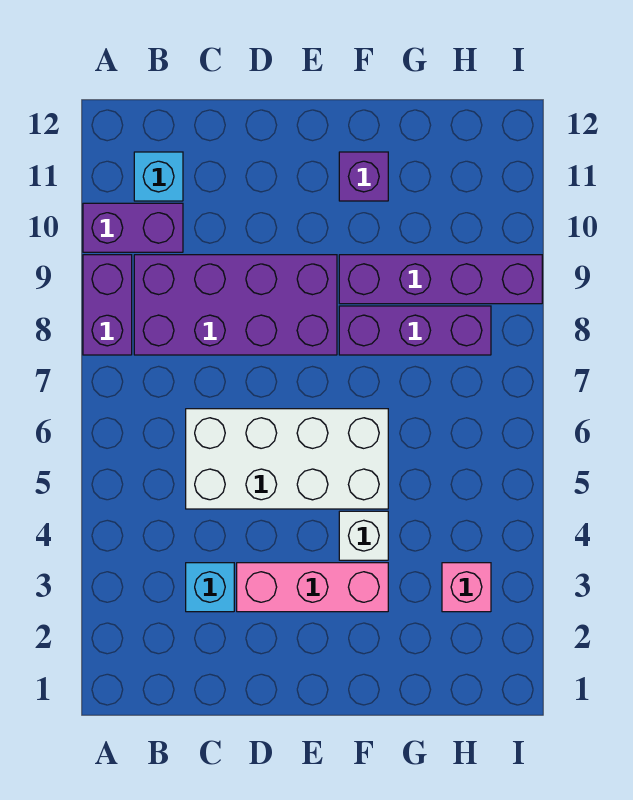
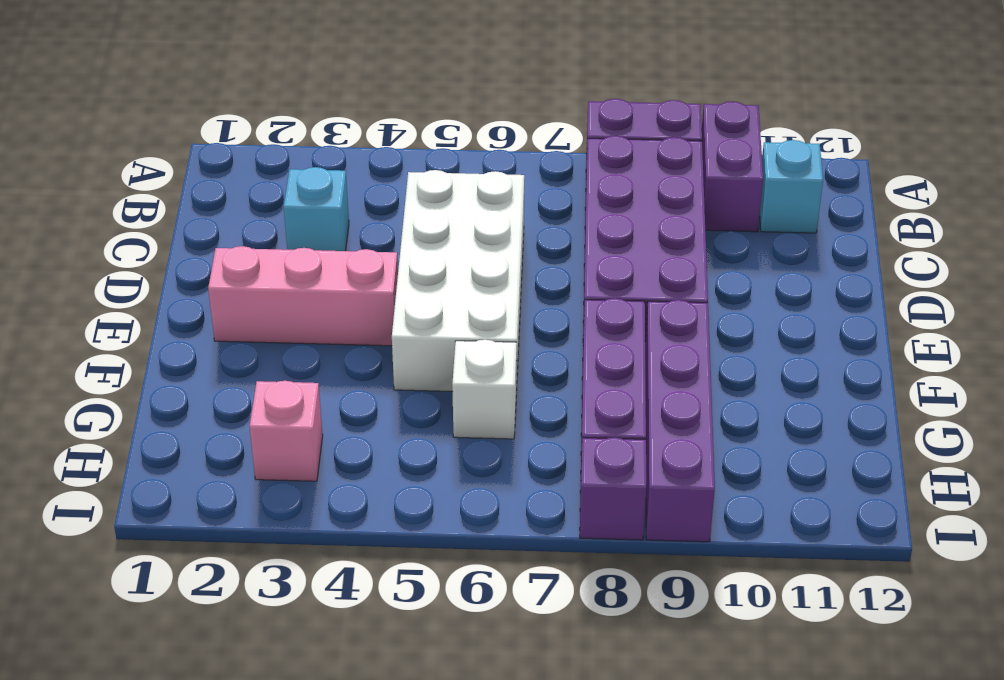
pink 1x3 brick [237,563,388,612] -> pink 1x3 brick turned to [208,246,398,346]
white 1x1 brick [339,511,388,560] -> white 1x1 brick moved to [452,340,517,439]
purple 1x1 brick [339,152,388,201] -> purple 1x1 brick moved to [580,438,646,540]

